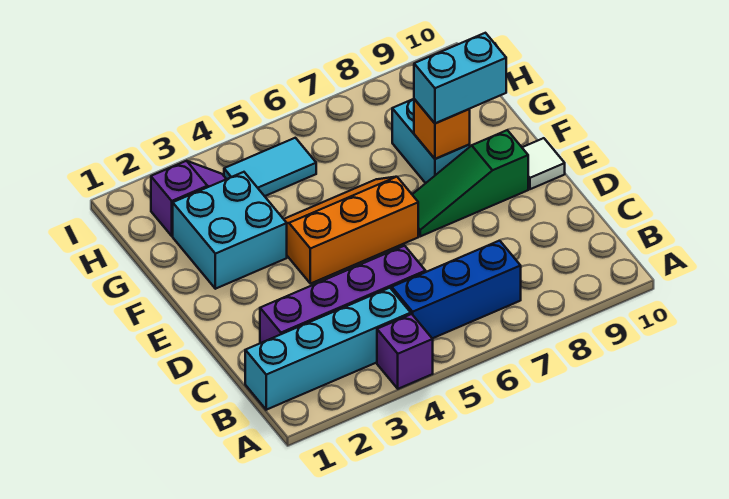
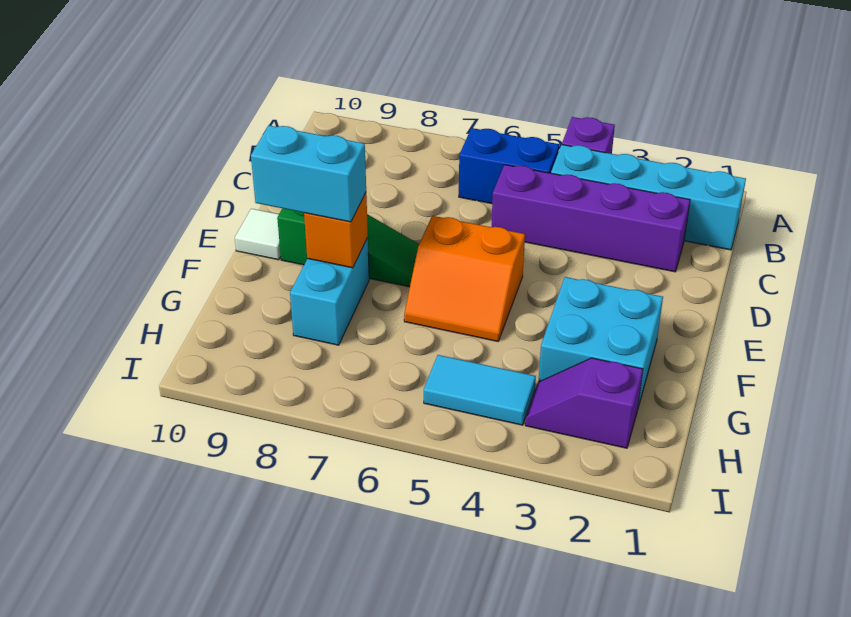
blue 1x3 brick [392,241,521,338] -> blue 1x2 brick [459,128,559,204]
orange 2x3 slope [284,177,418,284] -> orange 2x2 slope [404,216,525,341]

